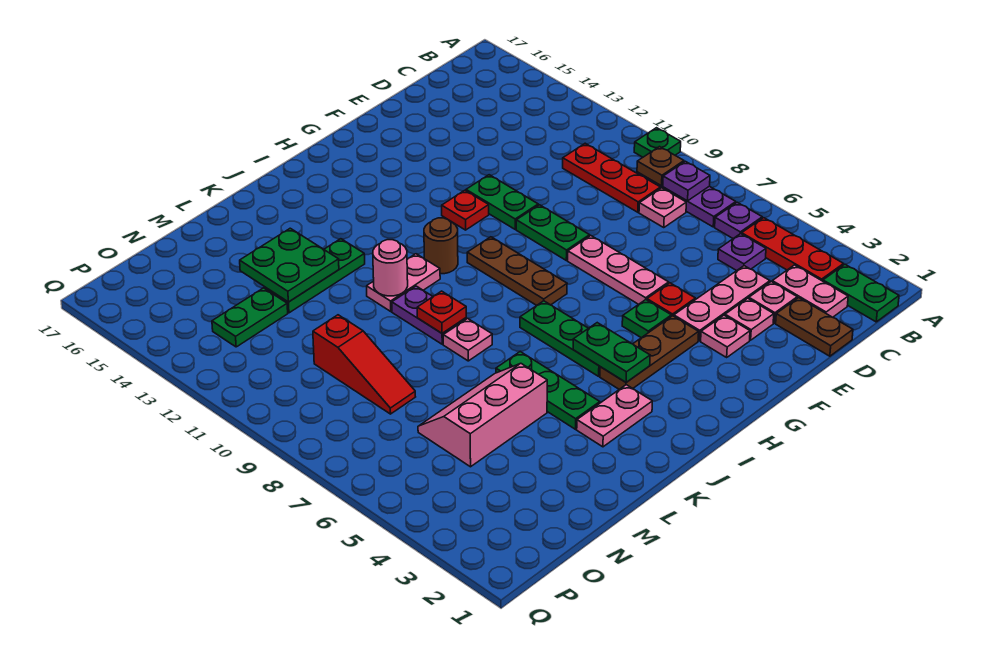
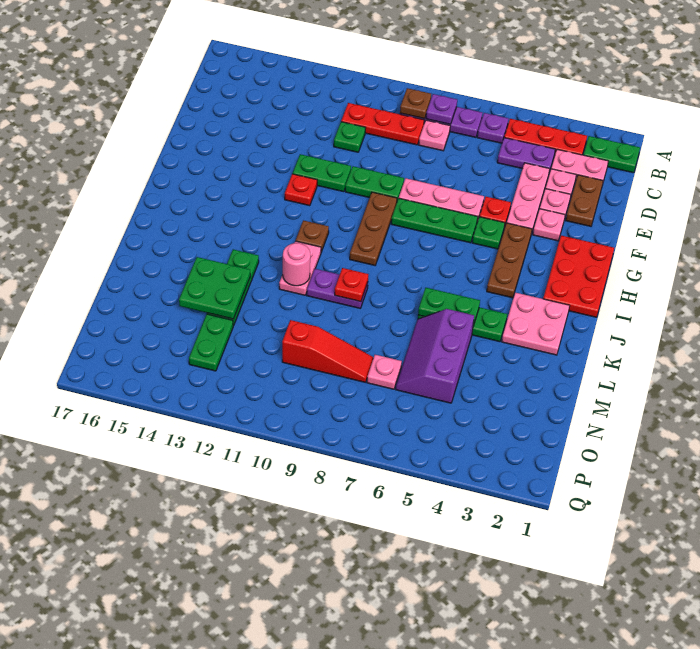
green 1x1 plate [634,128,681,157] -> green 1x1 plate moved to [334,122,366,152]
purple 1x1 plate [718,234,766,271] -> purple 1x2 plate [497,138,555,172]
brown 1x2 plate [776,298,853,356] -> brown 1x2 plate turned to [566,175,603,226]
none -> red 2x3 plate [543,236,614,317]
brown 1x3 plate [467,237,567,306] -> brown 1x3 plate turned to [350,192,397,265]
green 1x2 plate [573,323,650,382] -> green 1x2 plate moved to [418,288,480,326]
green 1x3 plate [520,301,600,376] -> green 1x3 plate moved to [391,198,478,243]
brown 1x1 round brick [424,218,458,274] -> brown 1x1 plate [296,220,329,252]
pink 1x2 plate [577,385,652,447] -> pink 2x2 plate [502,293,570,355]
pink 1x1 plate [443,318,492,361] -> pink 1x1 plate moved to [367,355,402,389]
pink 2x3 slope [418,363,547,467] -> purple 2x3 slope [396,309,474,403]

